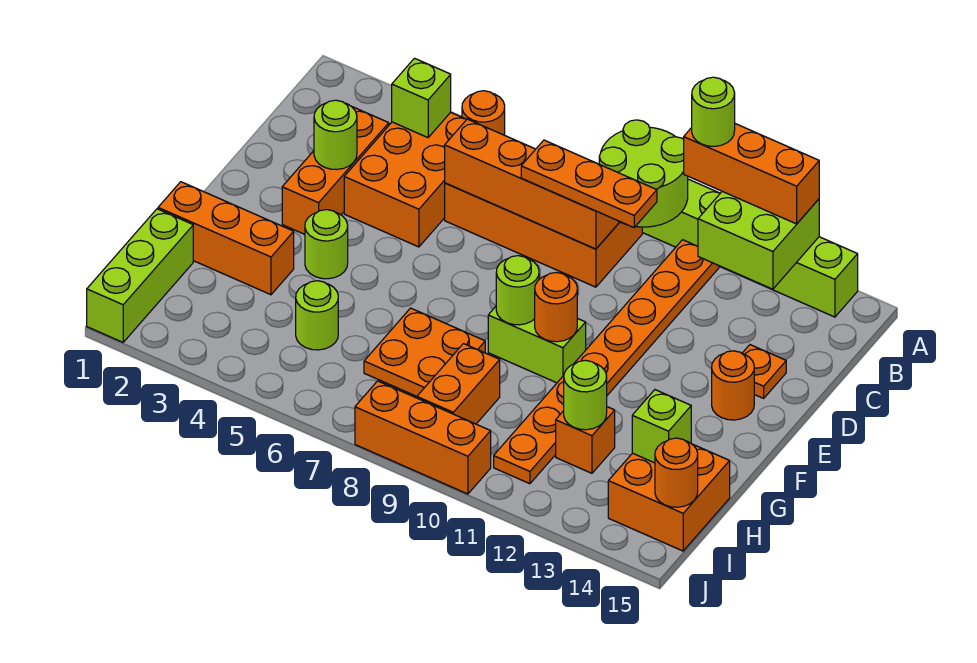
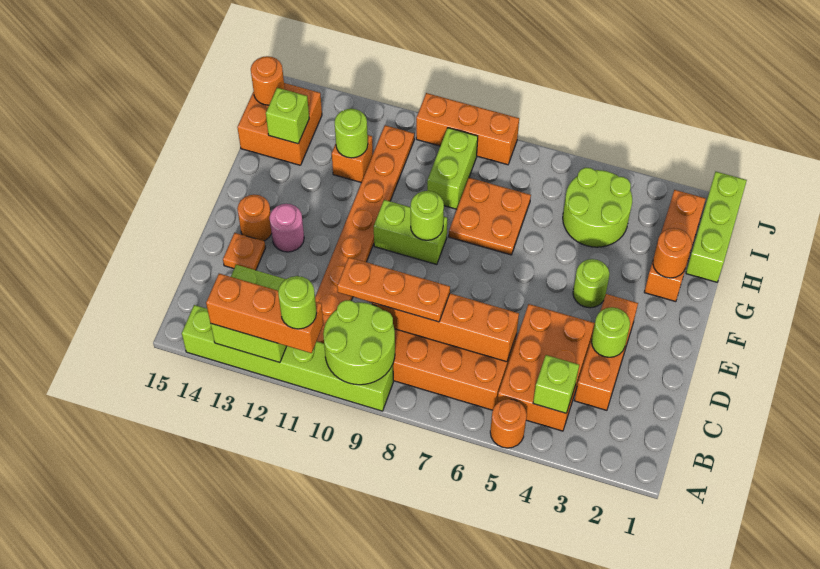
none -> pink 1x1 round brick [269,204,304,252]
orange 1x1 round brick [535,272,577,342] -> orange 1x1 round brick moved to [653,228,692,278]
orange 1x3 brick [158,182,294,295] -> orange 1x3 brick turned to [644,190,706,302]
lime 1x1 round brick [296,281,338,350] -> lime 2x2 round brick [563,168,632,247]
orange 1x2 brick [417,344,500,424] -> lime 1x2 brick [427,128,478,209]

